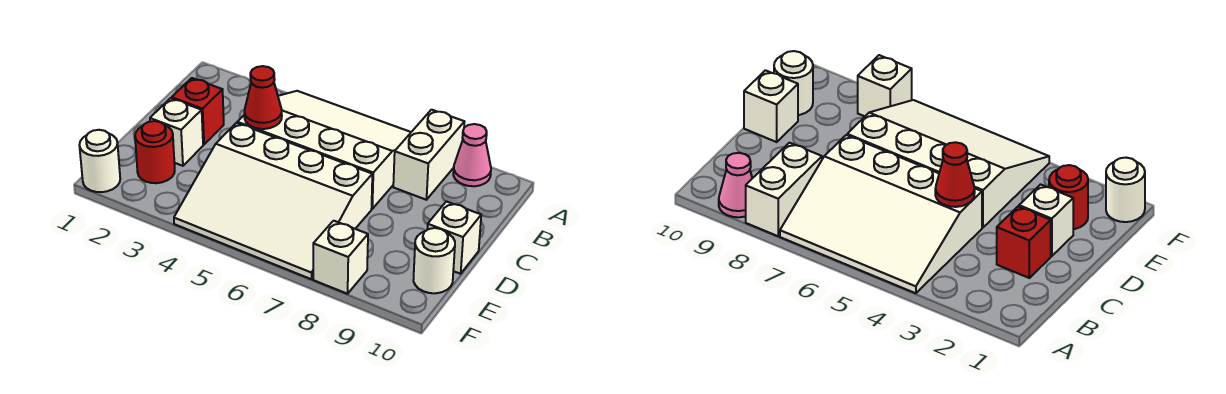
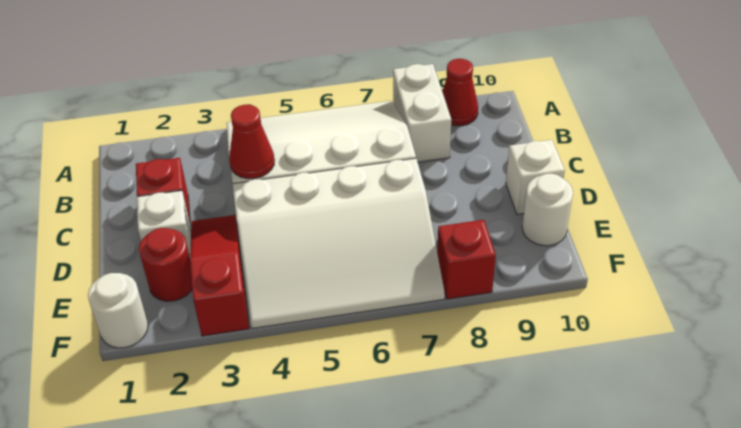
pink 1x1 cone [453,124,491,186] -> red 1x1 cone [442,59,478,126]
none -> red 1x3 slope [190,215,249,336]
white 1x1 brick [313,221,368,294] -> red 1x1 brick [437,220,496,299]

